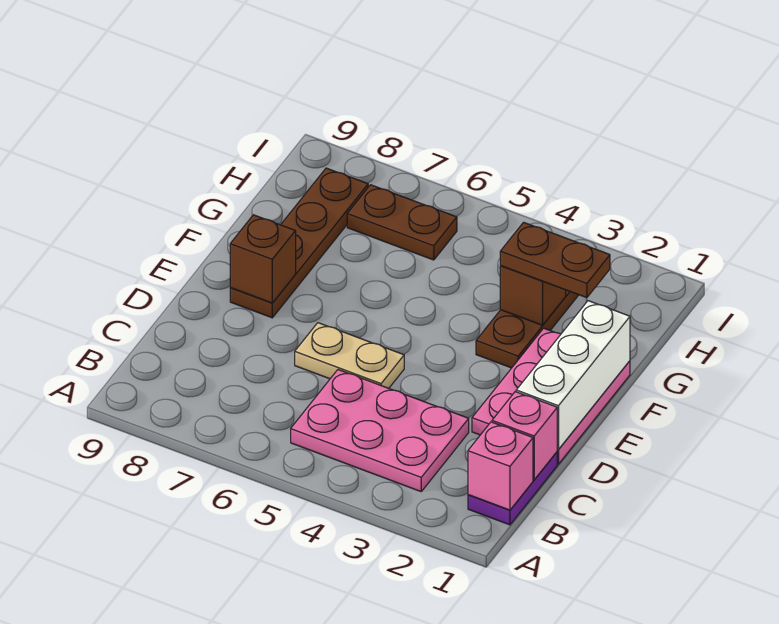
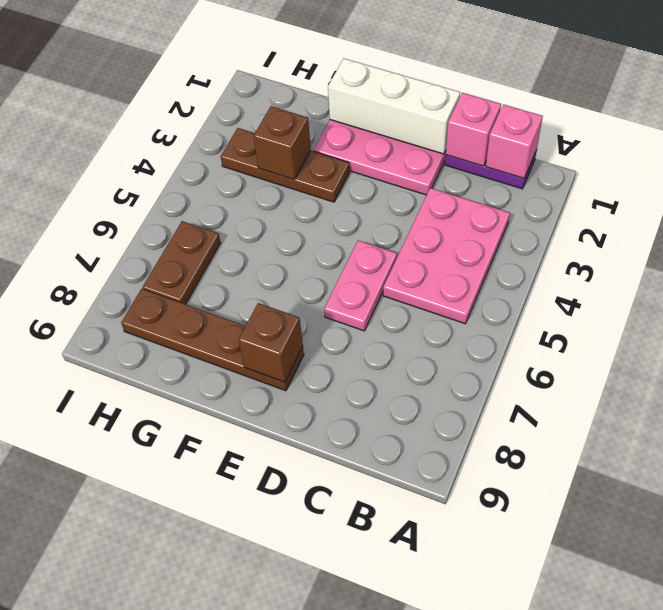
tan 1x2 plate [295,323,404,388] -> pink 1x2 plate [324,240,397,331]
brown 1x2 plate [500,222,610,298] -> none

